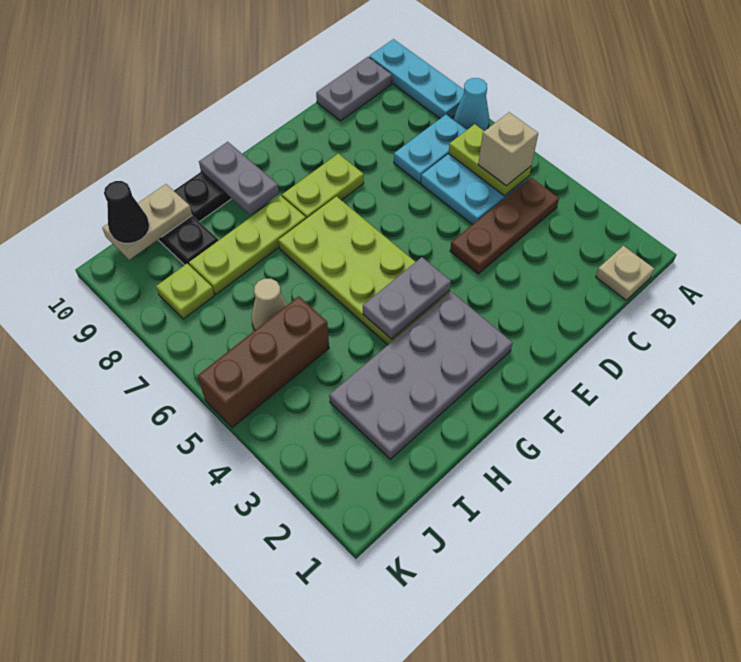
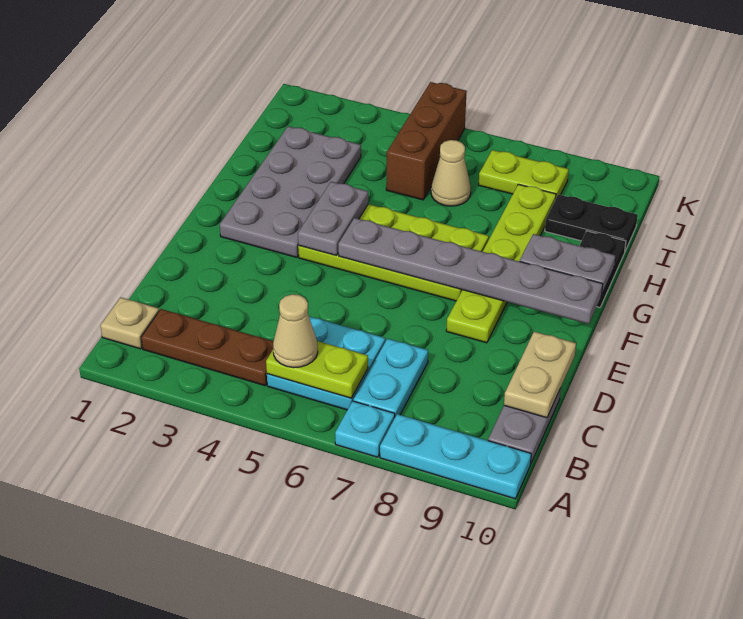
cyan 1x1 cone [454,78,489,131] -> cyan 1x1 plate [335,401,395,457]
brown 1x3 plate [450,177,559,274] -> brown 1x3 plate turned to [141,309,273,386]
tan 1x1 brick [478,112,538,186] -> tan 1x1 cone [273,294,318,368]
none -> grey 1x6 plate [338,218,603,324]
tan 1x2 plate [102,184,192,260] -> tan 1x2 plate moved to [504,332,576,418]
lime 1x1 plate [156,264,214,319] -> lime 1x2 plate [479,150,569,197]
black 1x1 cone [104,181,149,243] -> none

